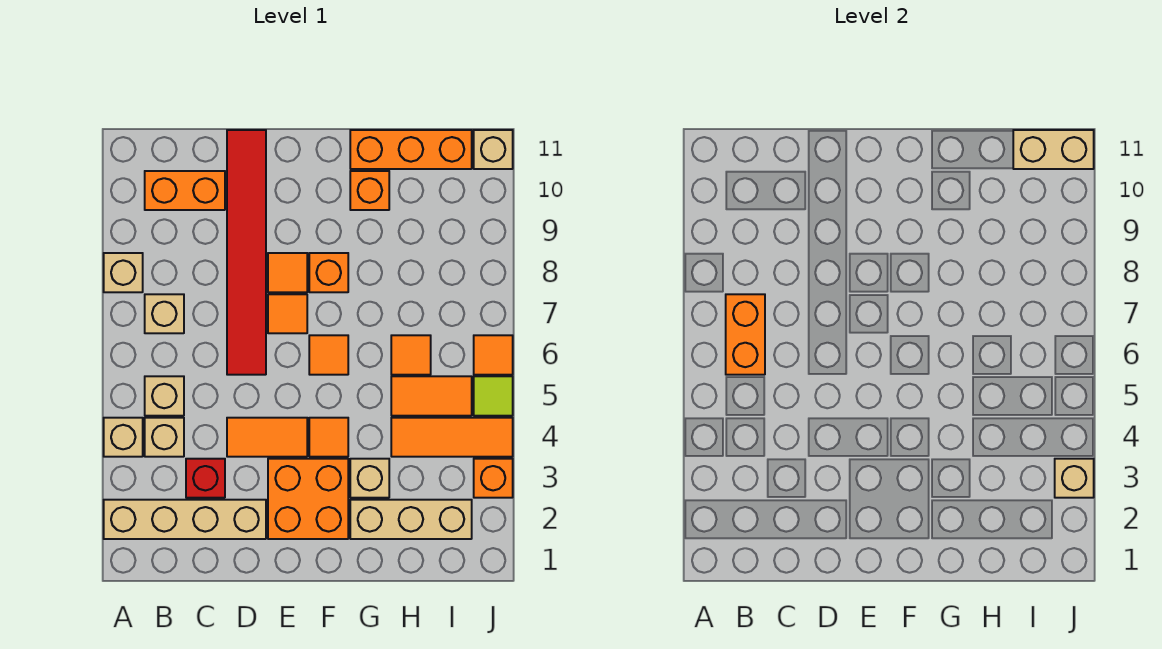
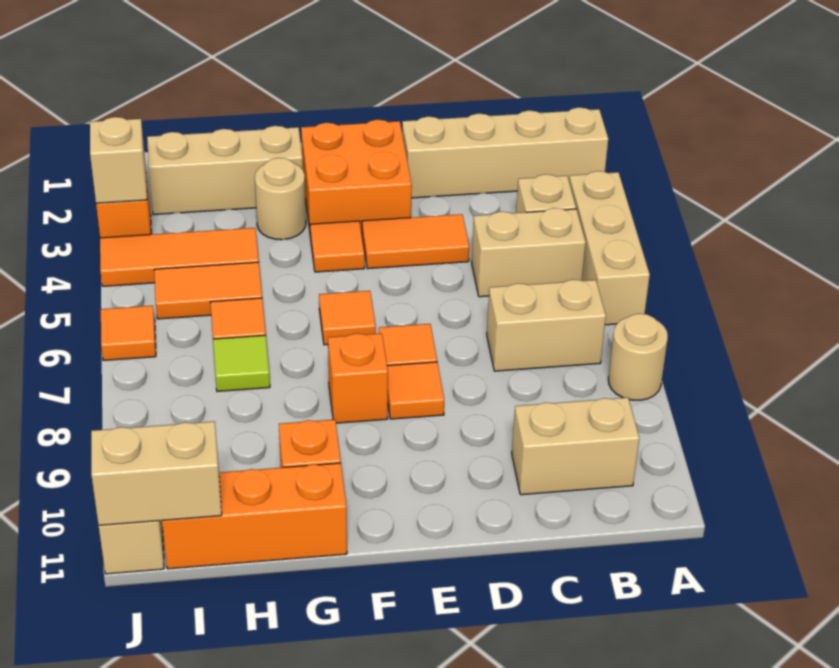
tan 1x1 brick [104,418,143,457] -> tan 1x3 brick [569,171,650,325]
tan 1x1 brick [104,253,143,292] -> tan 1x1 round brick [608,313,668,400]
tan 1x1 brick [145,376,184,416] -> tan 1x2 brick [472,208,586,297]
orange 1x2 brick [726,294,765,375] -> none
tan 1x1 brick [145,294,184,333] -> tan 1x2 brick [487,280,606,371]
orange 1x2 brick [145,171,225,210] -> tan 1x2 brick [512,398,639,495]
red 1x1 brick [186,459,225,498] -> none
red 1x6 tile [227,130,266,375] -> none
tan 1x1 brick [350,459,389,498] -> tan 1x1 round brick [255,158,306,240]
lime 1x1 tile [474,376,513,416] -> lime 1x1 tile moved to [213,335,270,391]

